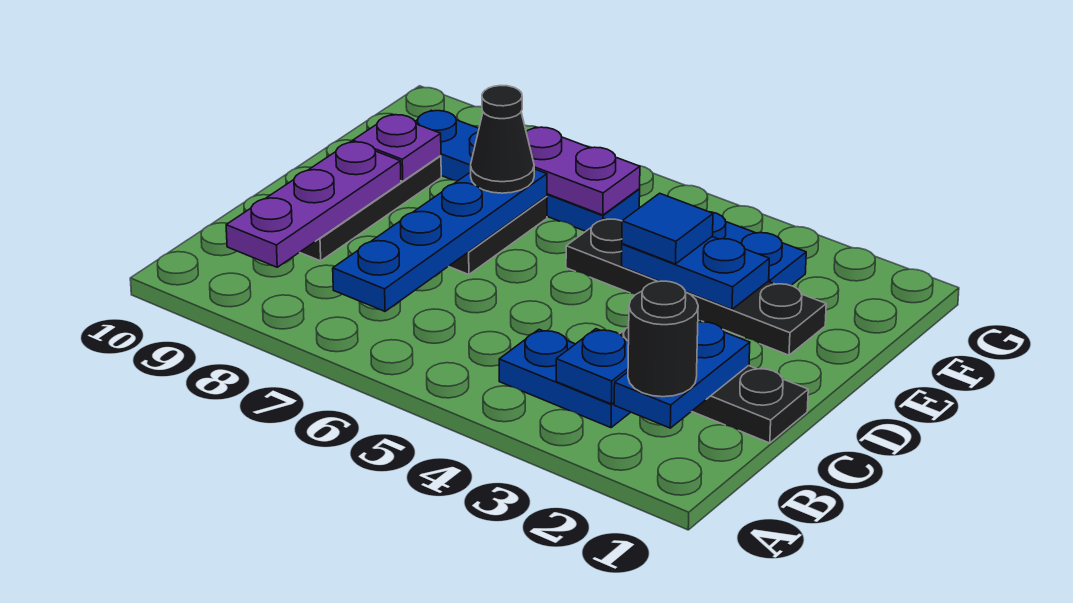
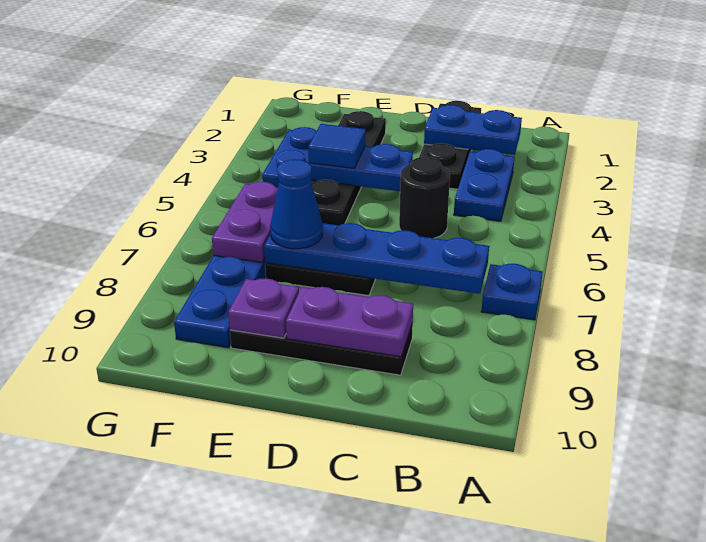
black 1x1 round brick [628,281,698,397] -> black 1x1 round brick moved to [399,157,450,238]
blue 1x1 plate [556,329,629,404] -> blue 1x1 plate moved to [481,263,543,320]
purple 1x3 plate [226,142,401,267] -> purple 1x2 plate [286,287,413,357]
blue 1x2 plate [622,237,769,309] -> blue 1x2 plate turned to [309,144,413,191]
black 1x1 cone [471,86,534,193] -> blue 1x1 cone [270,159,323,249]

